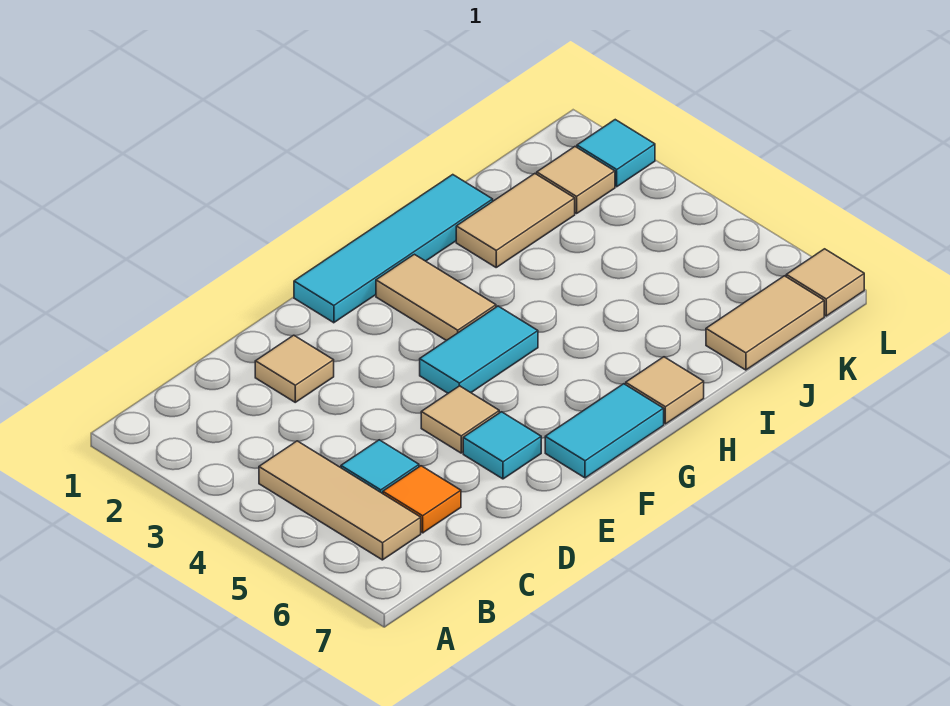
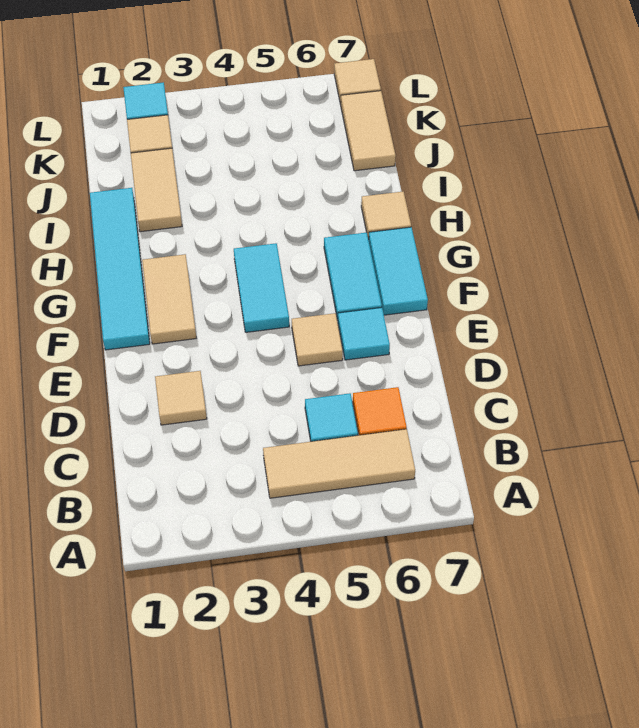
none -> cyan 1x2 tile [324,232,382,321]
tan 1x2 tile [376,254,496,341] -> tan 1x2 tile turned to [142,254,196,344]

